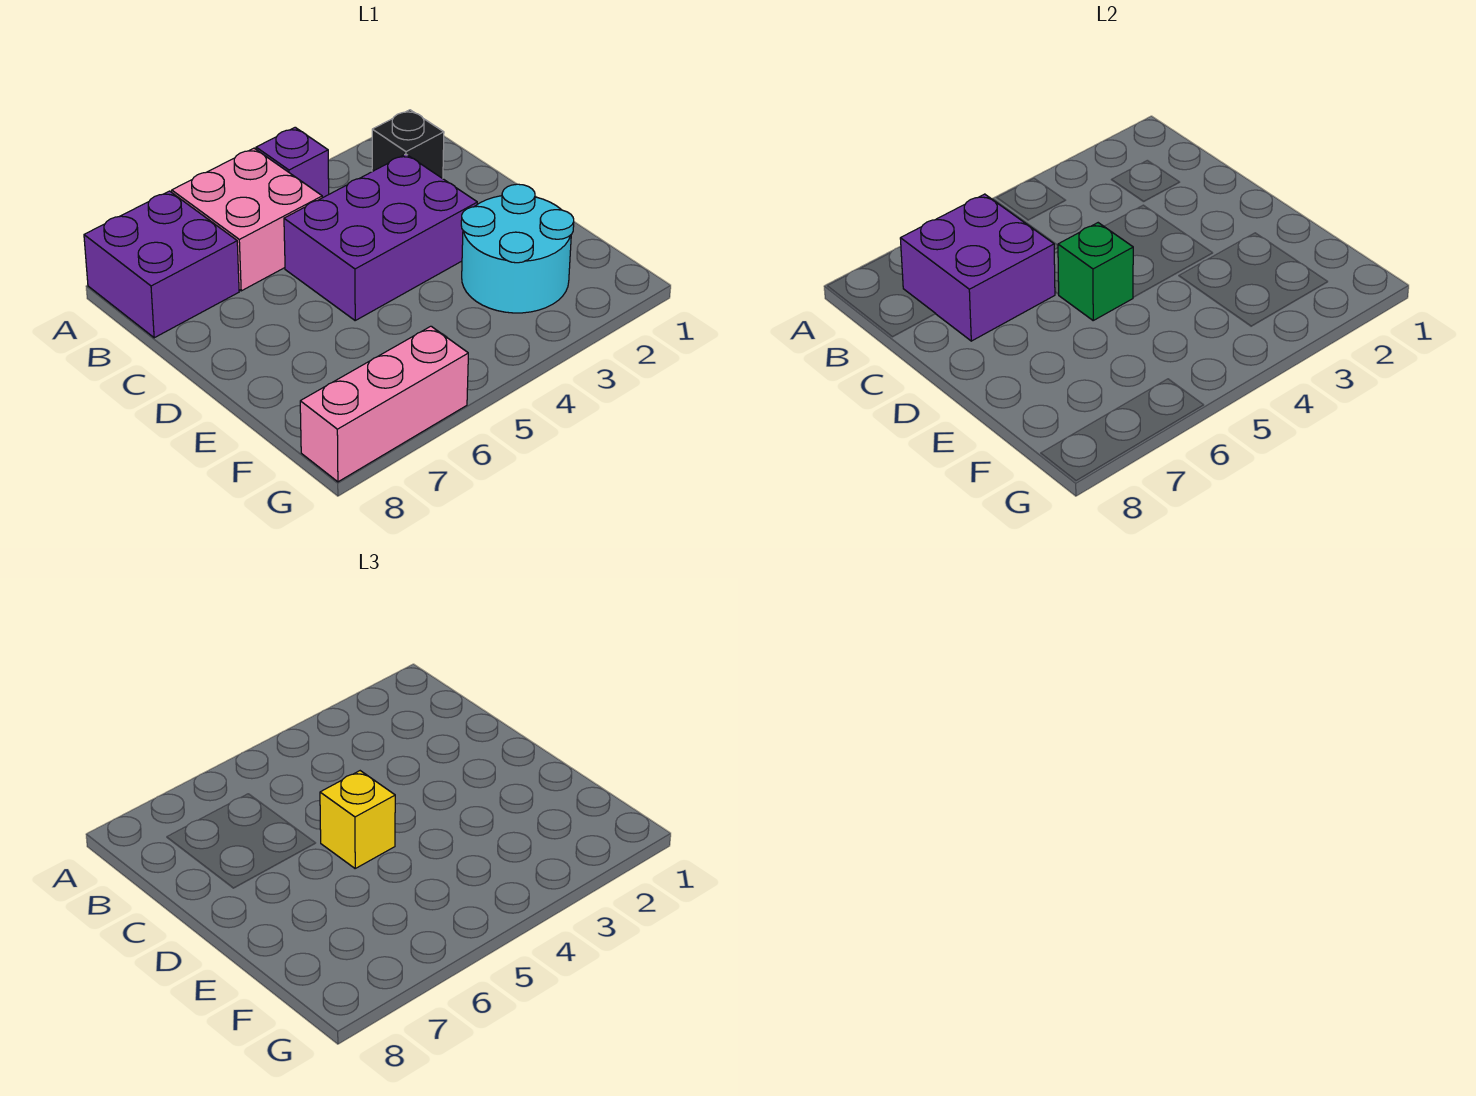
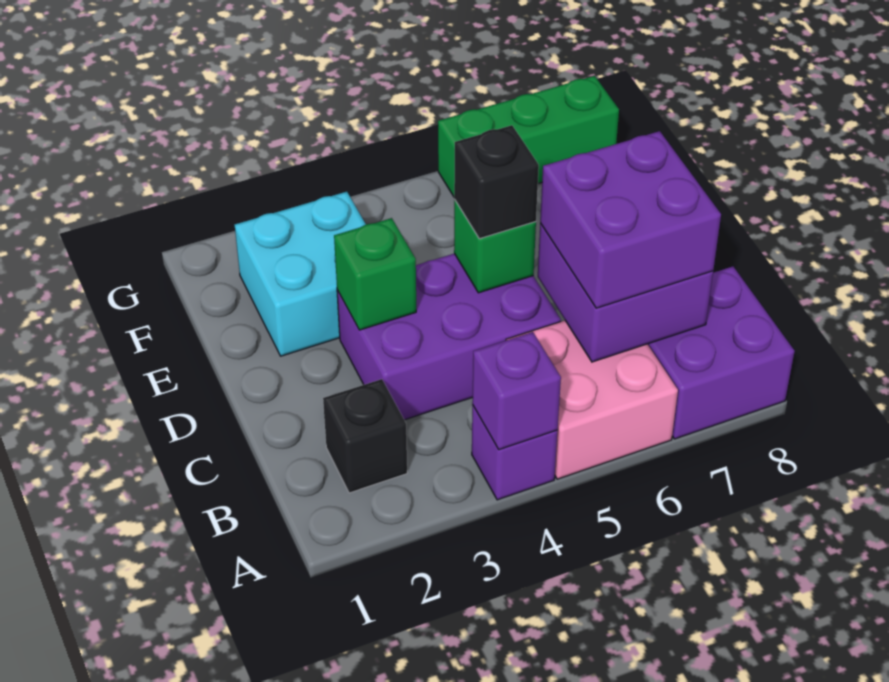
none -> purple 1x1 brick [472,332,561,450]
none -> purple 2x2 brick [540,131,721,308]
none -> green 1x1 brick [334,218,416,330]
yellow 1x1 brick [320,771,395,868] -> black 1x1 brick [454,125,539,239]
cyan 2x2 round brick [461,184,574,313] -> cyan 2x2 brick [235,192,366,356]
pink 1x3 brick [300,326,468,482] -> green 1x3 brick [438,76,619,197]

